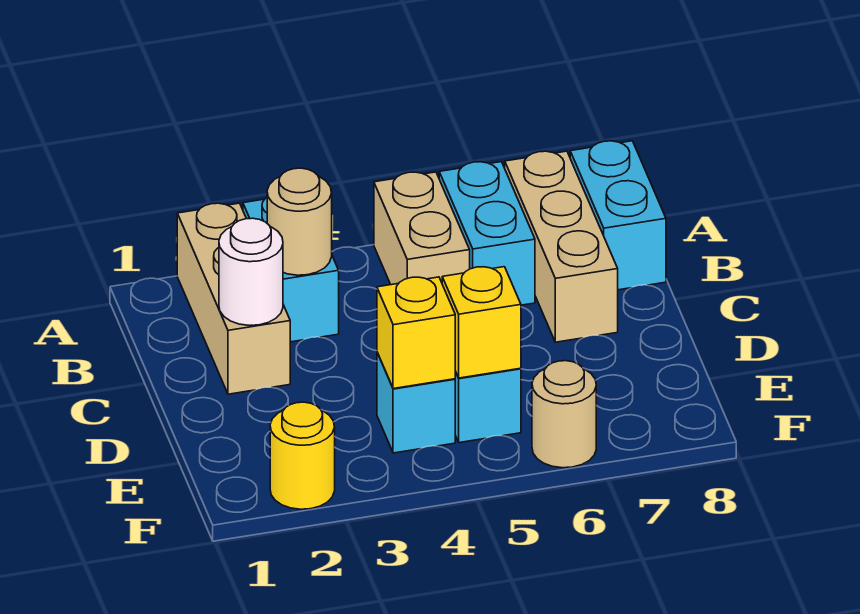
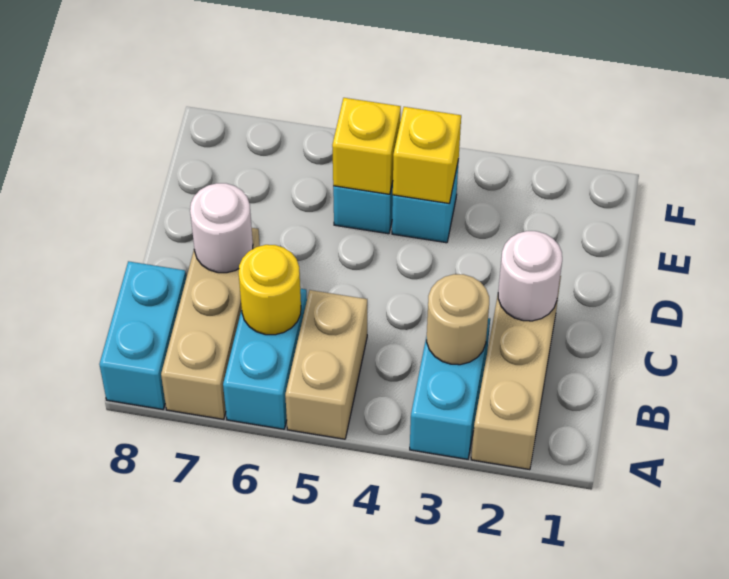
none -> white 1x1 round brick [190,183,253,273]
yellow 1x1 round brick [270,402,335,509] -> yellow 1x1 round brick moved to [239,245,301,335]
tan 1x1 round brick [532,361,596,468] -> none

